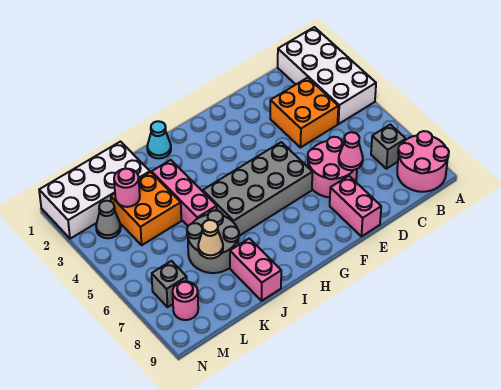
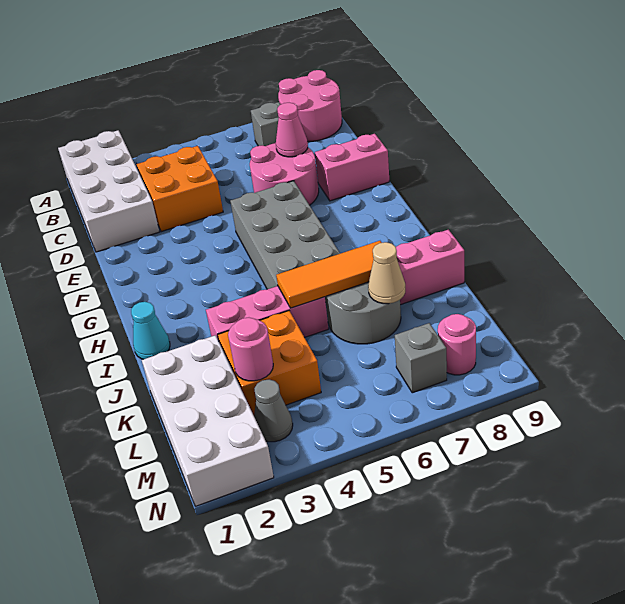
white 2x4 brick [278,27,376,124] -> white 2x4 brick turned to [58,130,159,252]
none -> orange 1x3 tile [276,241,382,308]

